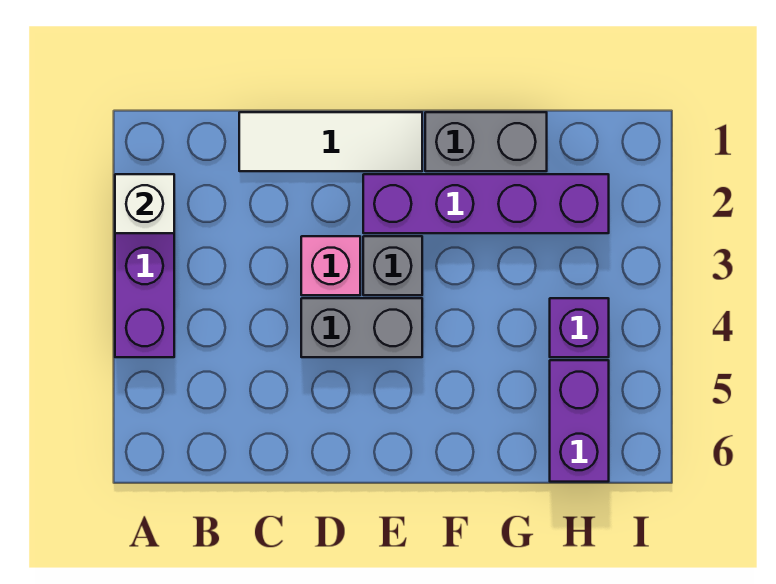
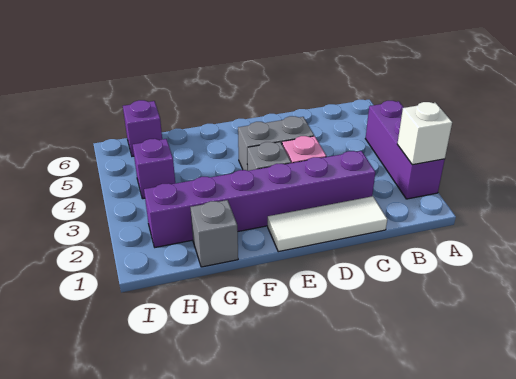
purple 1x4 brick [363,174,609,233] -> purple 1x6 brick [144,151,375,247]
grey 1x2 brick [425,112,547,171] -> grey 1x1 brick [191,200,238,267]
purple 1x2 brick [550,360,609,482] -> purple 1x1 brick [123,100,162,156]

